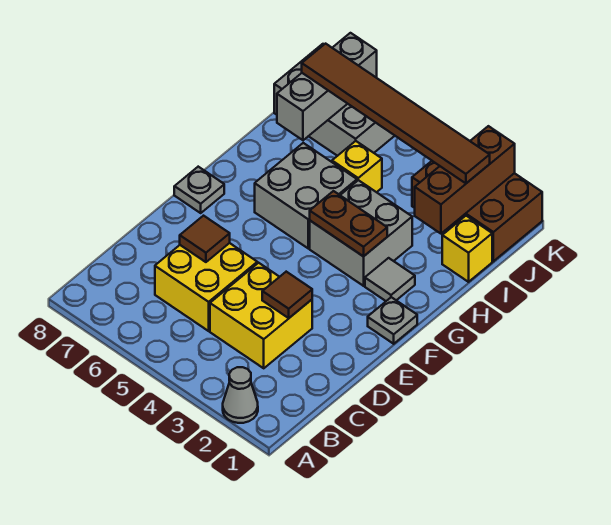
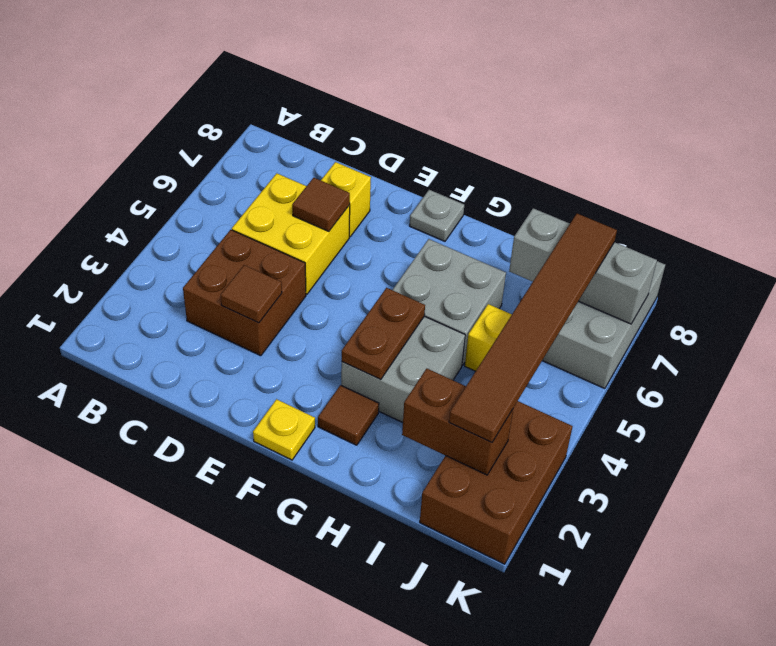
grey 1x1 cone [223,367,258,423] -> none
yellow 2x2 brick [210,263,312,368] -> brown 2x2 brick [183,230,306,356]
grey 1x1 plate [368,297,417,344] -> yellow 1x1 plate [253,399,315,460]
grey 1x1 tile [365,258,415,301] -> brown 1x1 tile [318,385,379,445]
yellow 1x1 brick [442,216,492,282] -> yellow 1x1 brick moved to [321,162,371,237]
brown 1x3 brick [415,126,515,234] -> brown 1x2 brick [402,369,513,475]

